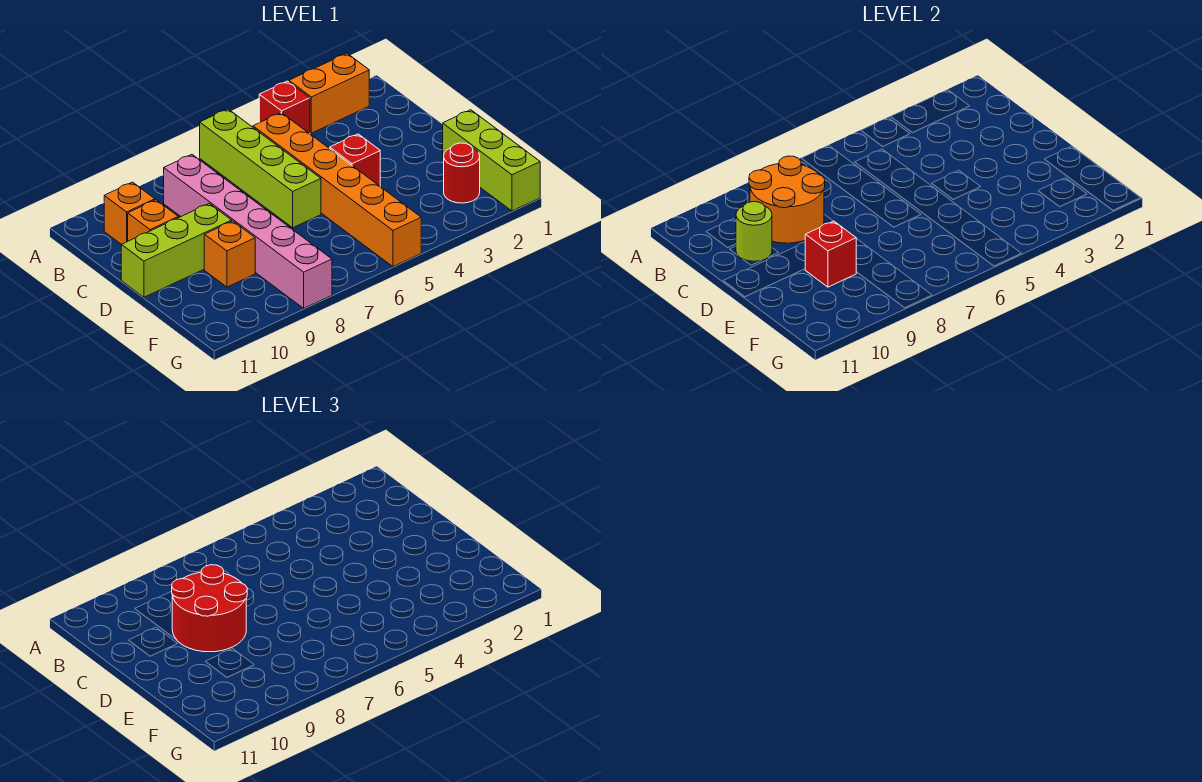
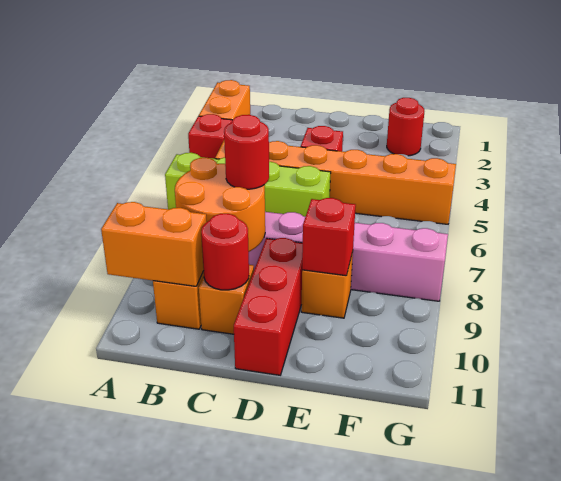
none -> orange 1x2 brick [101,202,207,286]
red 2x2 round brick [172,565,247,652] -> red 1x1 round brick [224,115,269,189]
lime 1x1 round brick [736,202,772,261] -> red 1x1 round brick [201,214,249,290]
lime 1x3 brick [121,204,232,297] -> red 1x3 brick [234,238,303,375]
lime 1x3 brick [443,110,540,211] -> none

